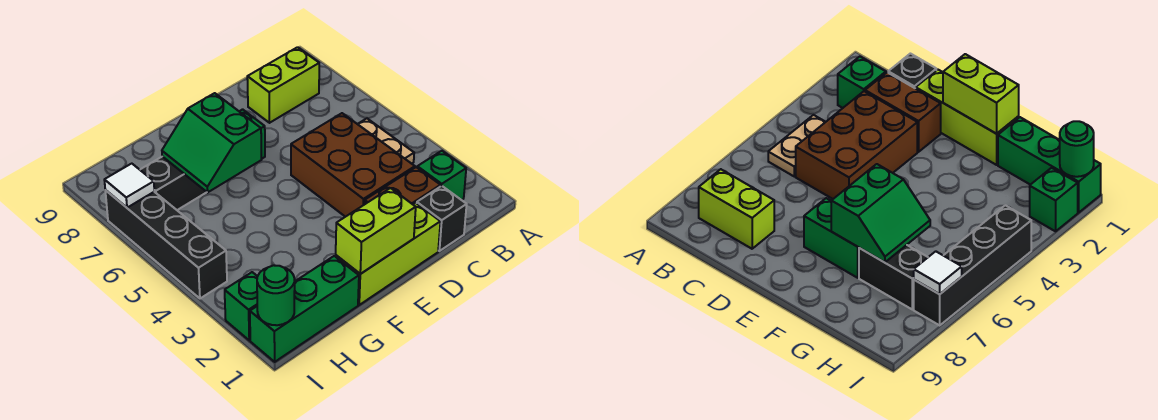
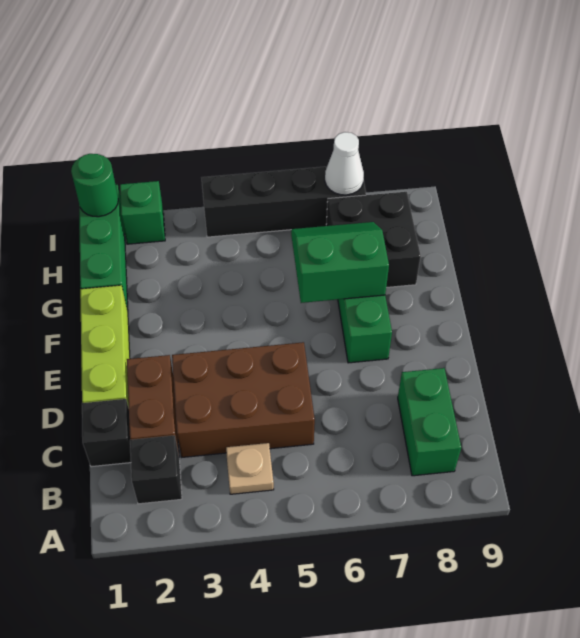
green 1x1 brick [417,151,466,200] -> black 1x1 brick [130,436,182,504]
tan 1x2 plate [358,119,414,164] -> tan 1x1 plate [226,443,274,494]
lime 1x2 brick [247,47,319,123] -> green 1x2 brick [398,368,461,476]
lime 1x2 brick [336,188,416,274] -> none
black 1x2 brick [140,157,206,210] -> black 2x2 brick [326,192,421,288]
white 1x1 tile [104,164,154,208] -> white 1x1 cone [325,132,364,195]

